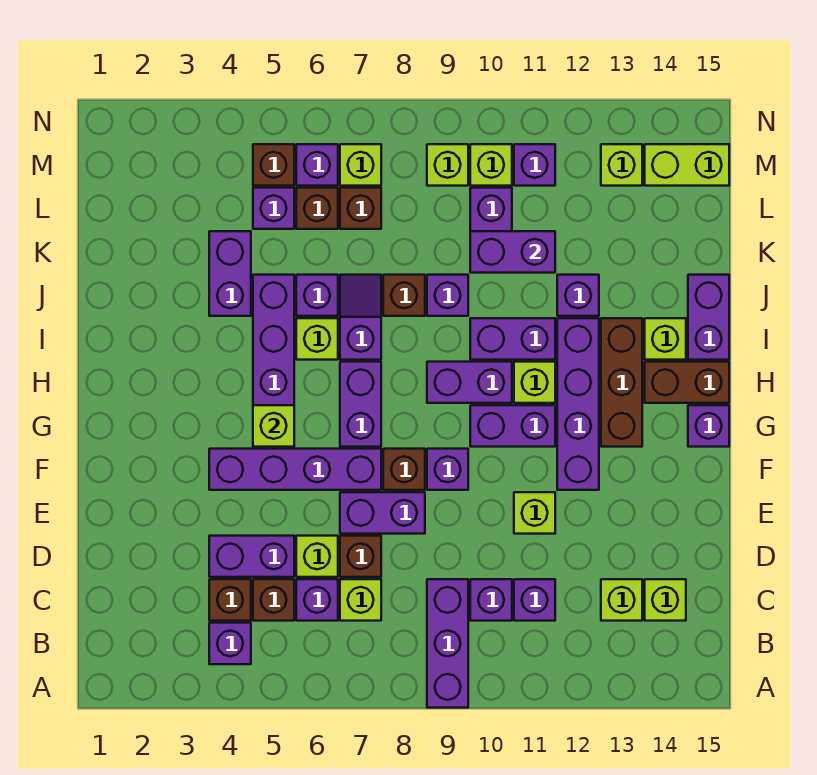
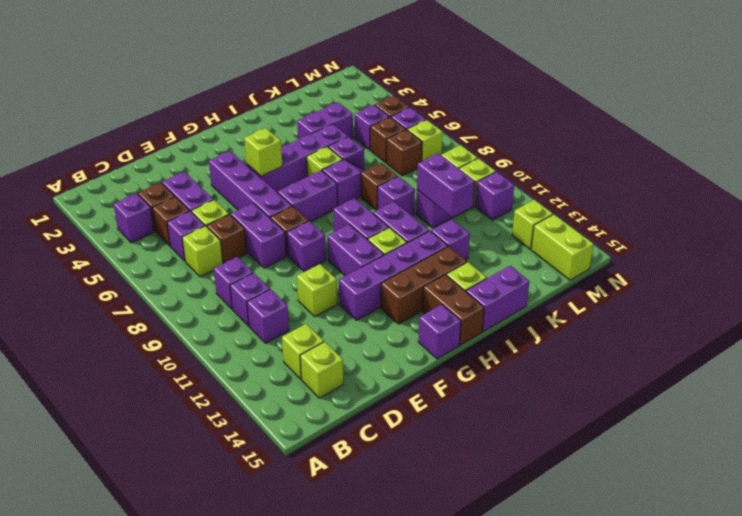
purple 1x3 brick [427,579,468,708] -> purple 1x1 brick [214,257,253,309]

